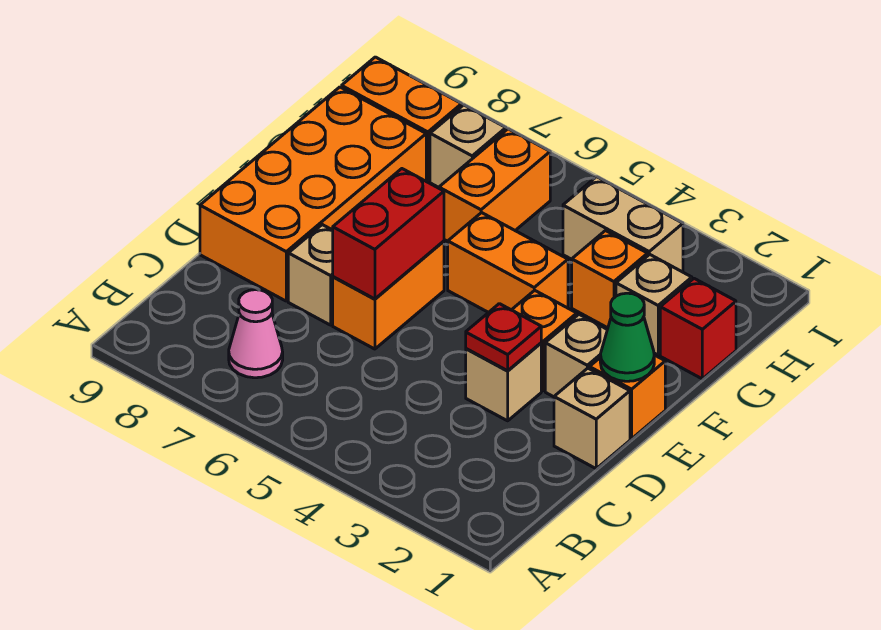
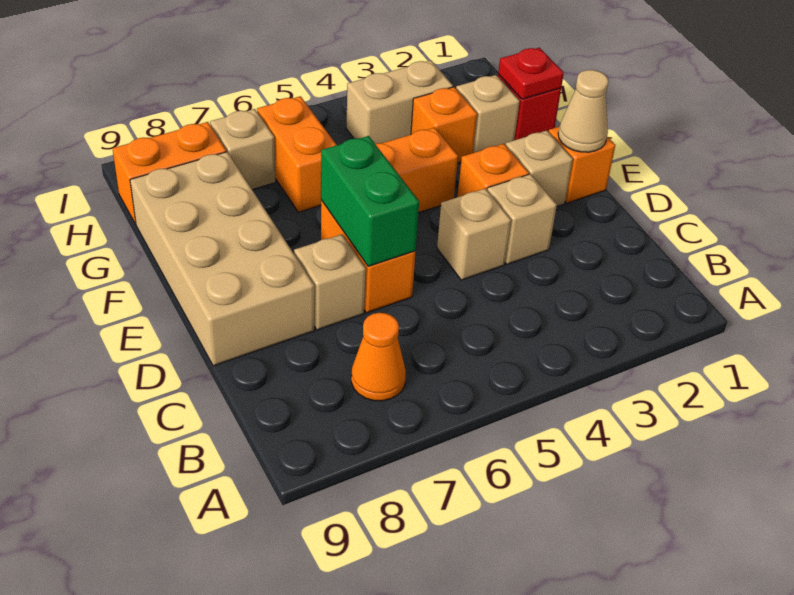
pink 1x1 cone [229,290,283,378] -> orange 1x1 cone [351,313,406,401]
tan 1x1 brick [554,368,630,469] -> tan 1x1 brick moved to [437,189,511,280]
red 1x1 plate [466,304,541,371] -> red 1x1 plate moved to [498,48,564,99]
red 1x2 brick [333,169,444,299] -> green 1x2 brick [321,136,419,266]
orange 2x4 brick [200,87,426,301] -> tan 2x4 brick [130,152,314,366]
green 1x1 cone [600,293,654,381] -> tan 1x1 cone [558,70,609,152]

